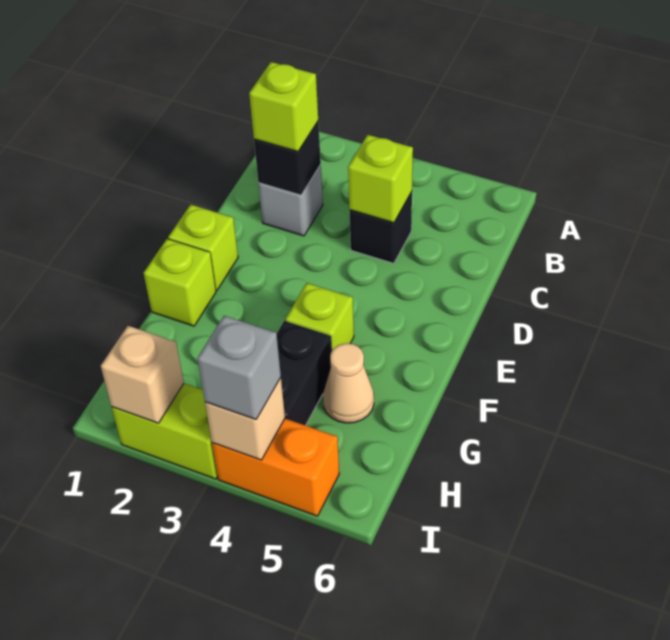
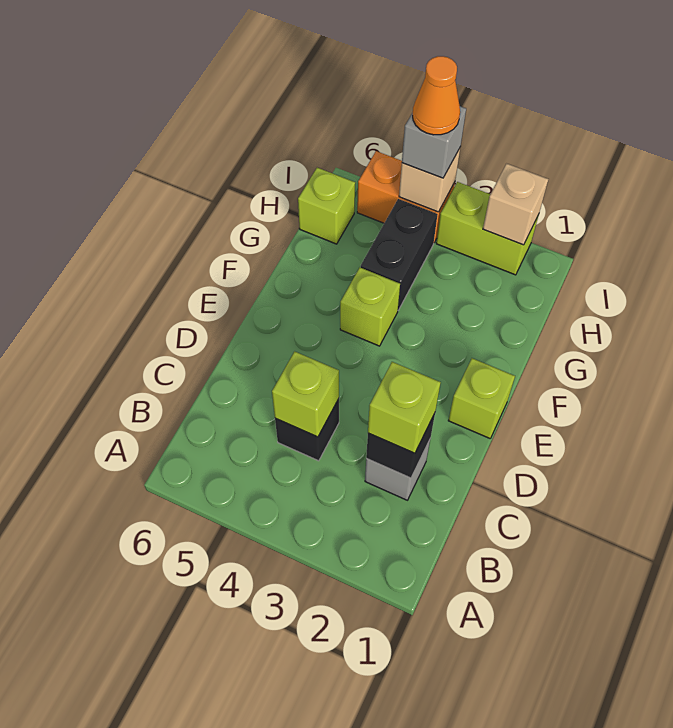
lime 1x1 brick [144,239,216,326] -> lime 1x1 brick moved to [298,168,355,244]
tan 1x1 cone [323,343,374,423] -> none
none -> orange 1x1 cone [413,56,460,135]

